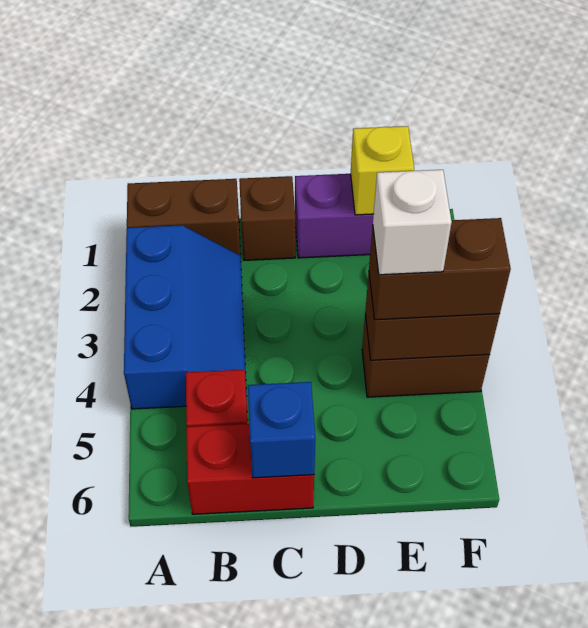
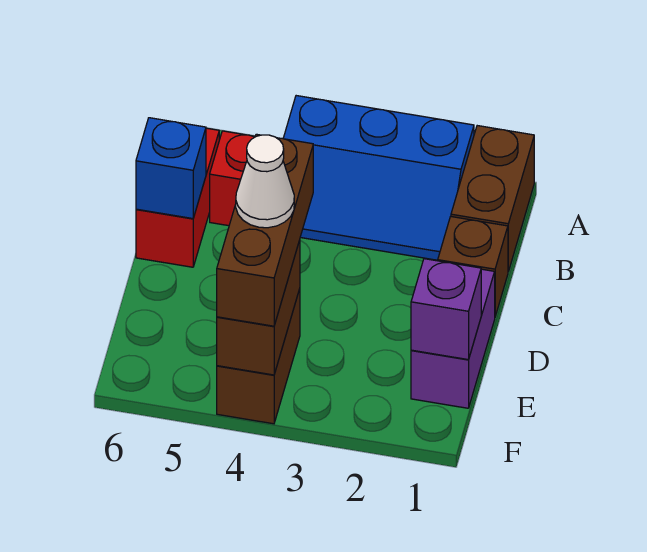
yellow 1x1 brick [351,126,414,215] -> purple 1x1 brick [411,259,481,360]
brown 1x2 brick [369,218,511,320] -> brown 1x3 brick [217,134,313,326]
white 1x1 brick [373,170,452,275] -> white 1x1 cone [236,135,294,228]

